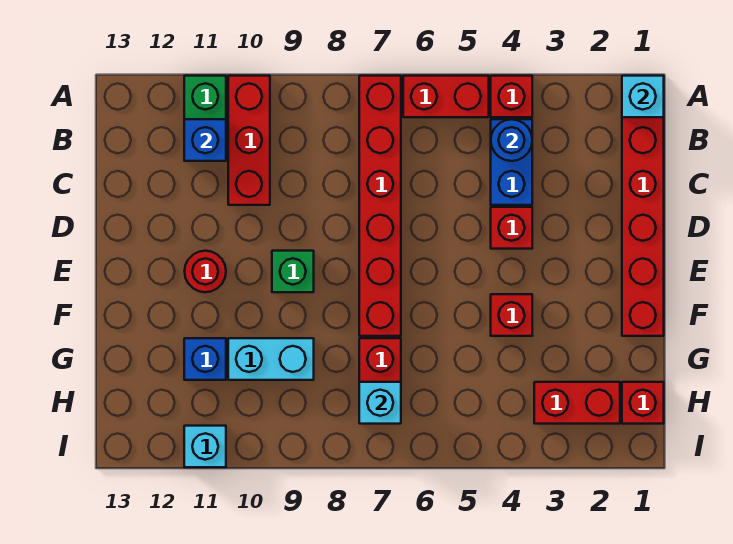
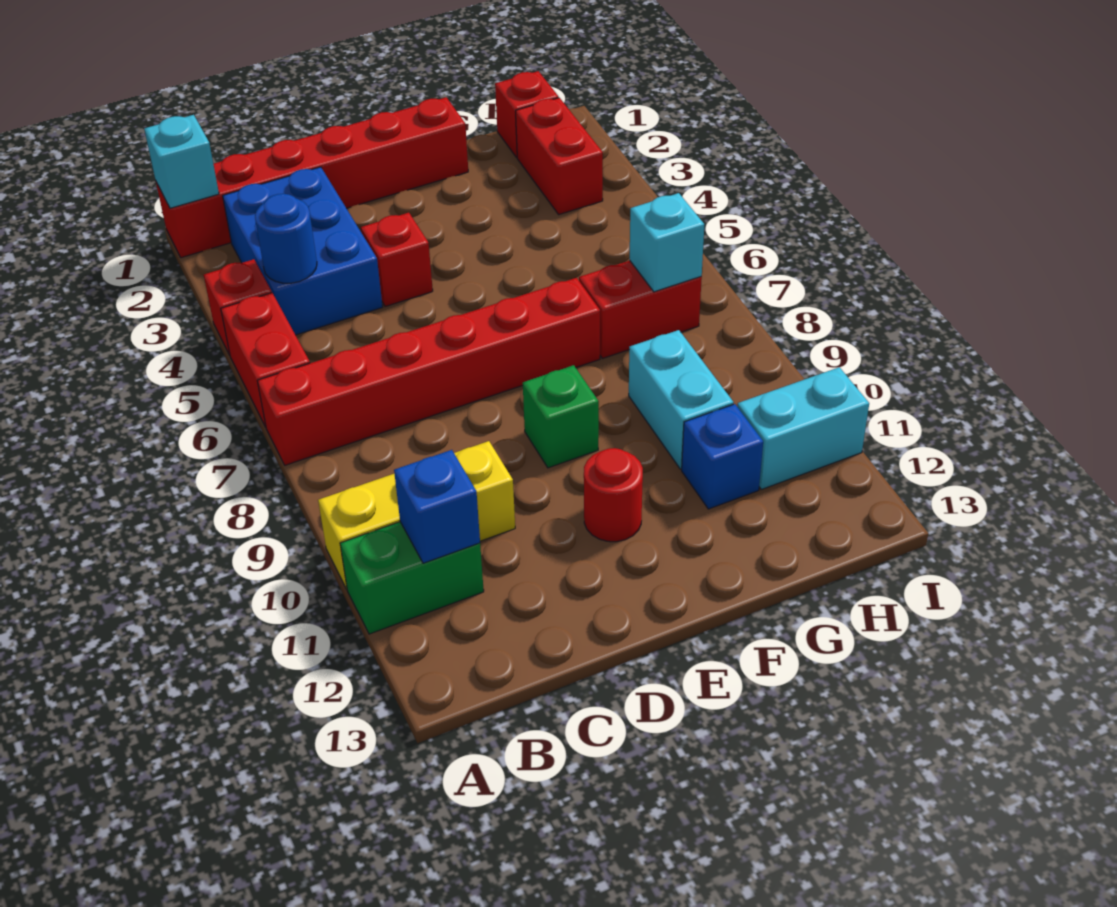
red 1x3 brick [228,76,270,205] -> yellow 1x3 brick [318,441,515,589]
blue 1x2 brick [491,119,532,205] -> blue 2x3 brick [223,167,383,335]
red 1x1 brick [491,294,532,336] -> none
cyan 1x1 brick [184,426,226,467] -> cyan 1x2 brick [737,367,869,489]

